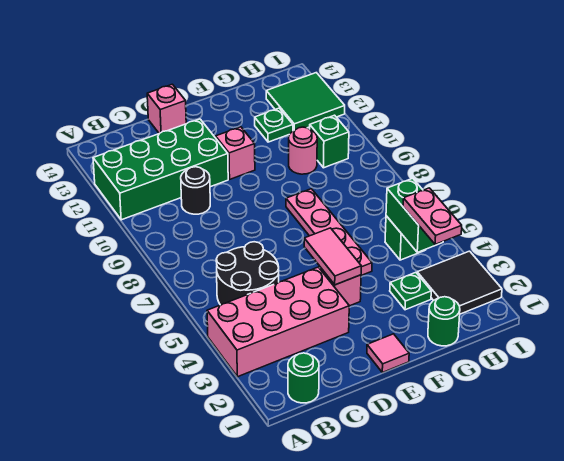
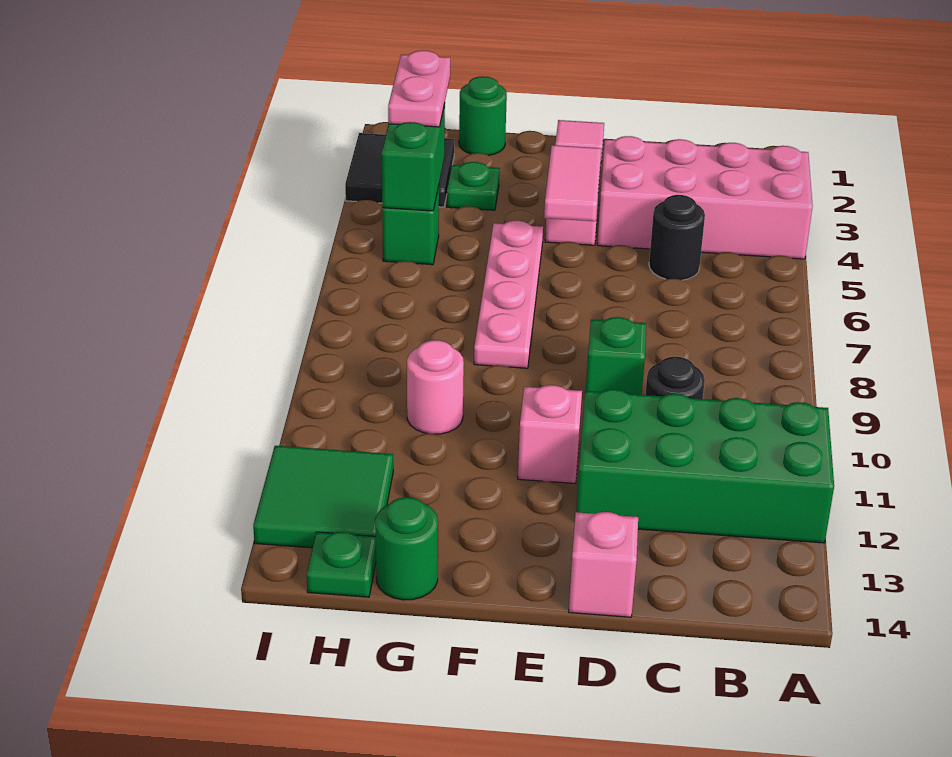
green 1x1 round brick [288,353,319,403] -> green 1x1 round brick moved to [375,497,438,600]
black 2x2 round brick [216,242,279,305] -> black 1x1 round brick [649,195,705,280]
green 1x1 plate [255,108,293,142] -> green 1x1 plate moved to [307,532,376,597]
green 1x1 brick [310,115,349,168] -> green 1x1 brick moved to [586,317,646,395]

